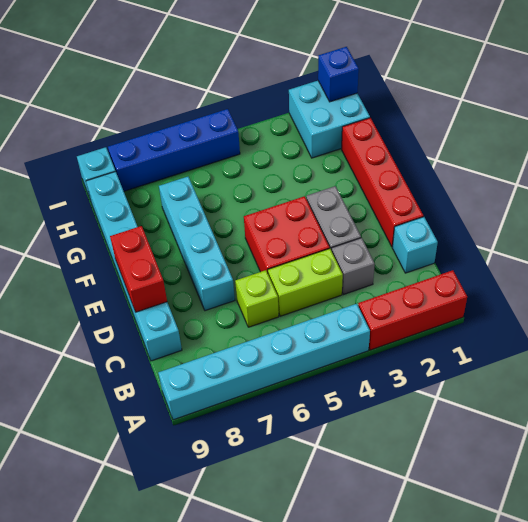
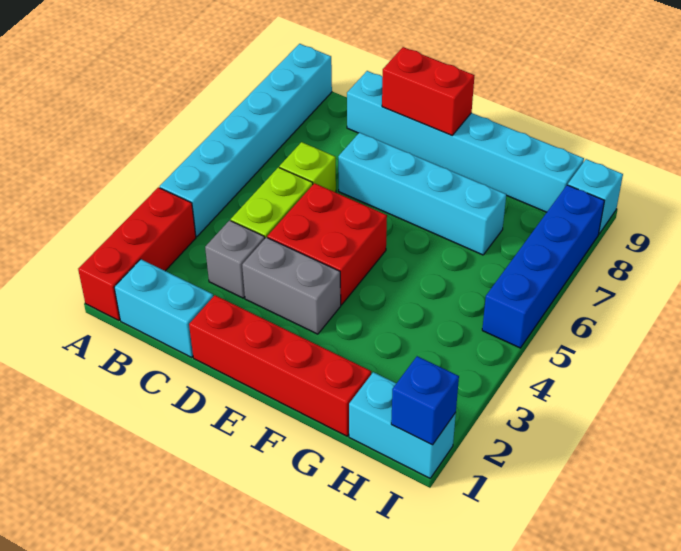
cyan 1x1 brick [392,217,438,273] -> cyan 1x2 brick [114,259,213,357]
cyan 2x2 brick [289,81,370,158] -> cyan 1x2 brick [349,372,456,478]

